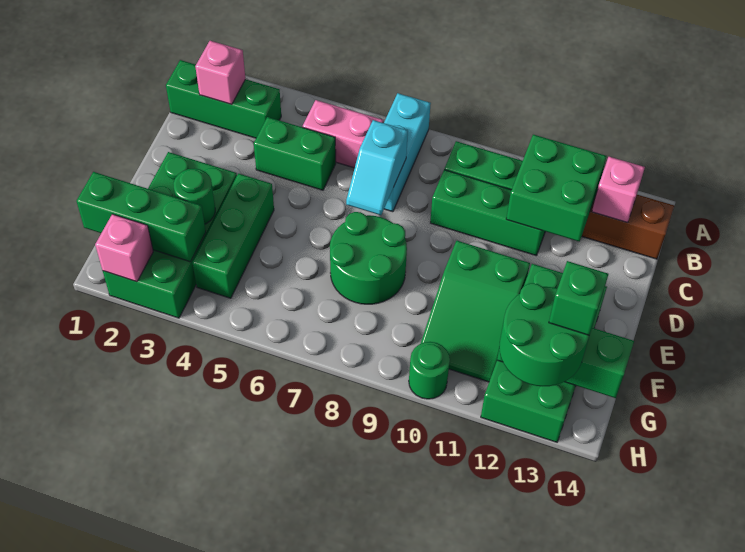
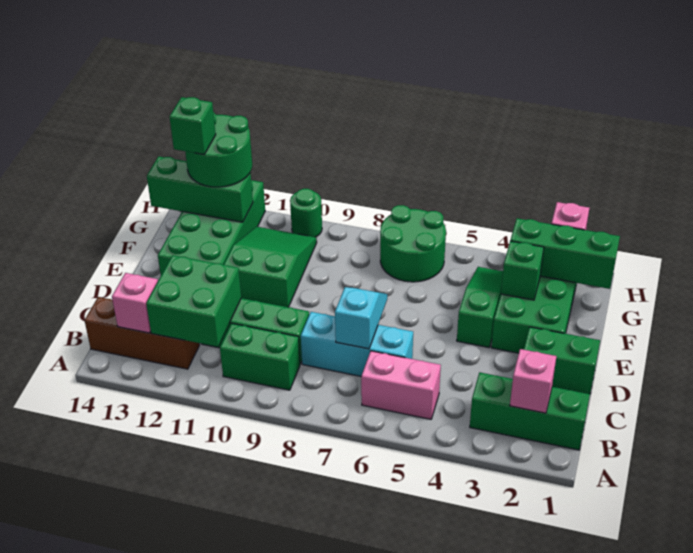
cyan 1x3 brick [384,93,431,212] -> cyan 1x3 brick turned to [301,312,413,376]
green 1x2 brick [254,117,336,190] -> green 1x2 brick moved to [524,327,600,394]
green 1x3 brick [192,174,274,298] -> green 1x3 slope [457,267,503,347]
green 2x2 round brick [330,212,407,304] -> green 2x2 round brick moved to [380,205,446,282]
green 1x1 round brick [173,169,215,224] -> green 1x1 brick [501,241,544,300]

